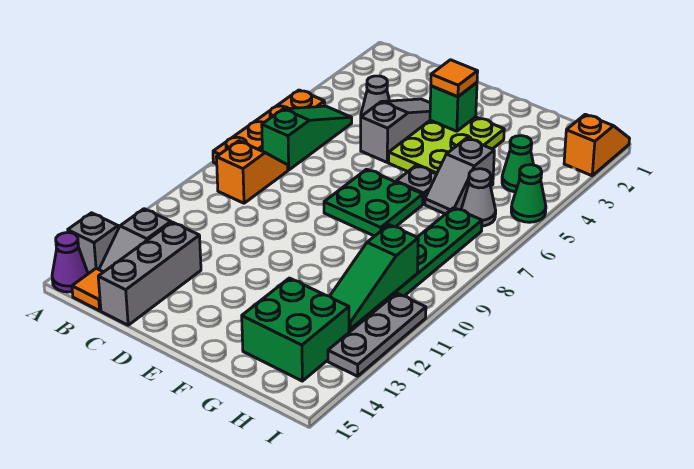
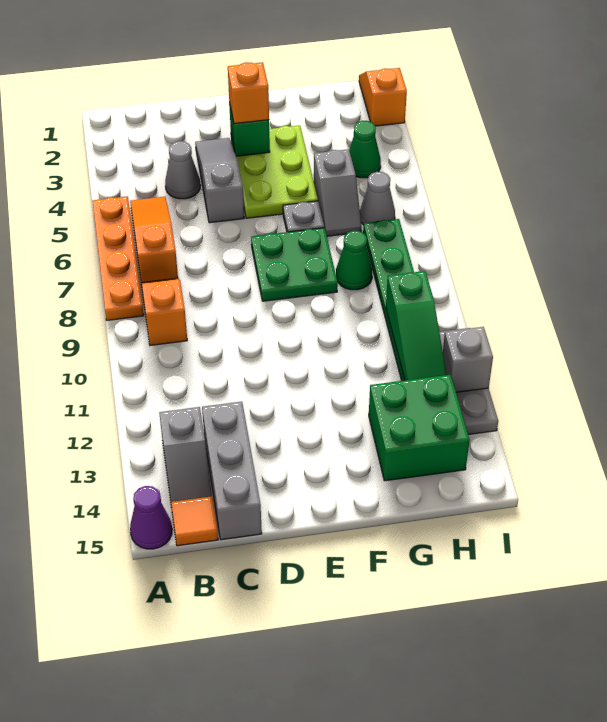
grey 1x1 brick [68,213,118,274] -> grey 1x1 brick moved to [443,327,493,392]
green 1x3 slope [262,106,352,170] -> orange 1x3 slope [130,197,178,282]
orange 1x1 tile [431,60,478,97] -> orange 1x1 brick [228,62,269,124]
green 1x1 cone [511,165,546,222] -> green 1x1 cone moved to [336,231,372,290]

